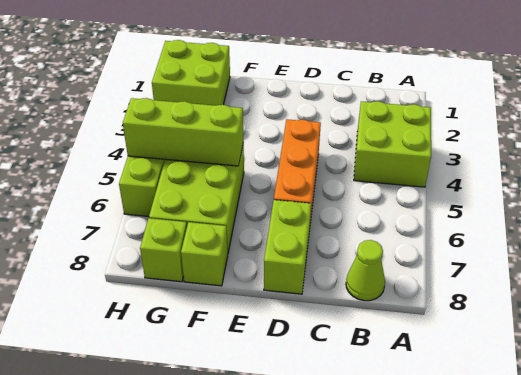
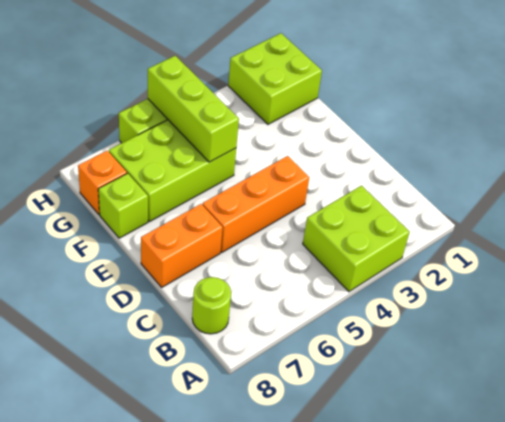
lime 1x1 cone [346,240,385,301] -> lime 1x1 round brick [192,277,231,334]
lime 1x2 brick [264,200,311,294] -> orange 1x2 brick [141,204,223,287]
lime 1x1 brick [140,218,187,282] -> orange 1x1 brick [78,151,127,215]

